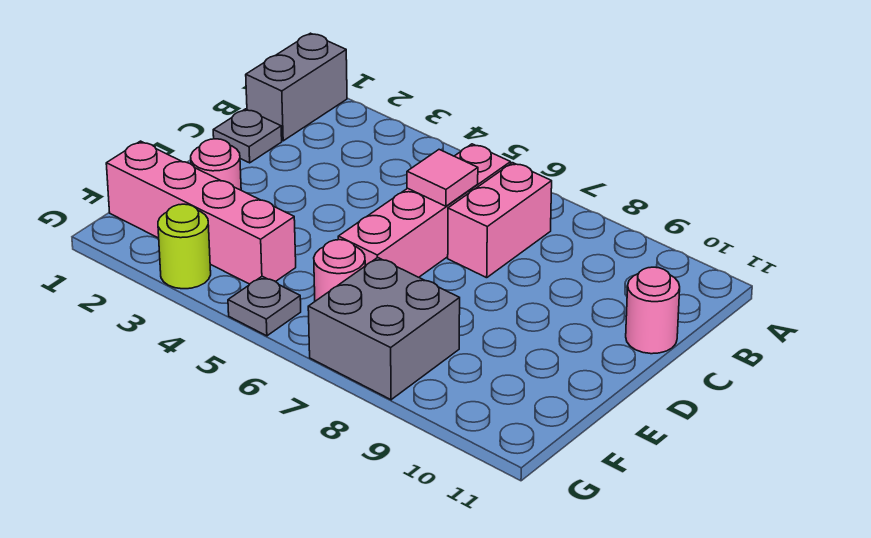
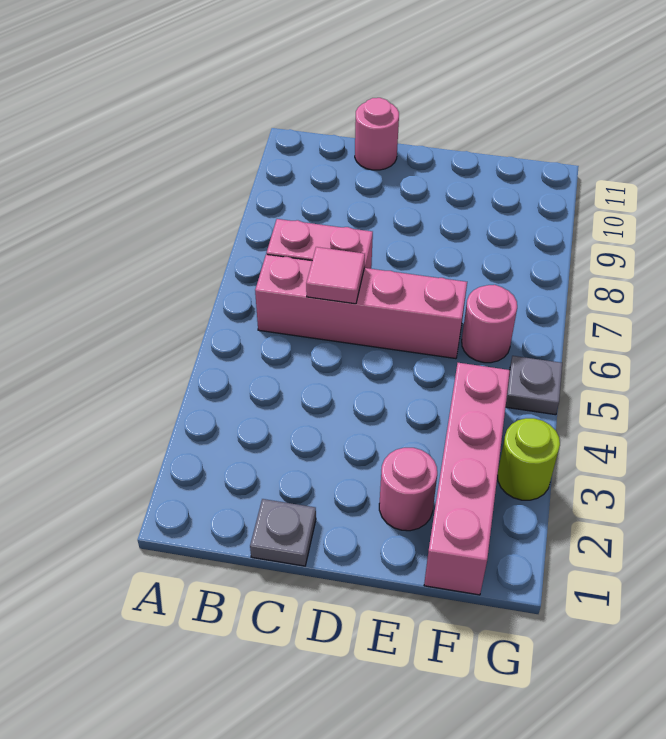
grey 1x2 brick [246,33,347,141] -> none
grey 2x2 brick [308,257,460,400] -> none

